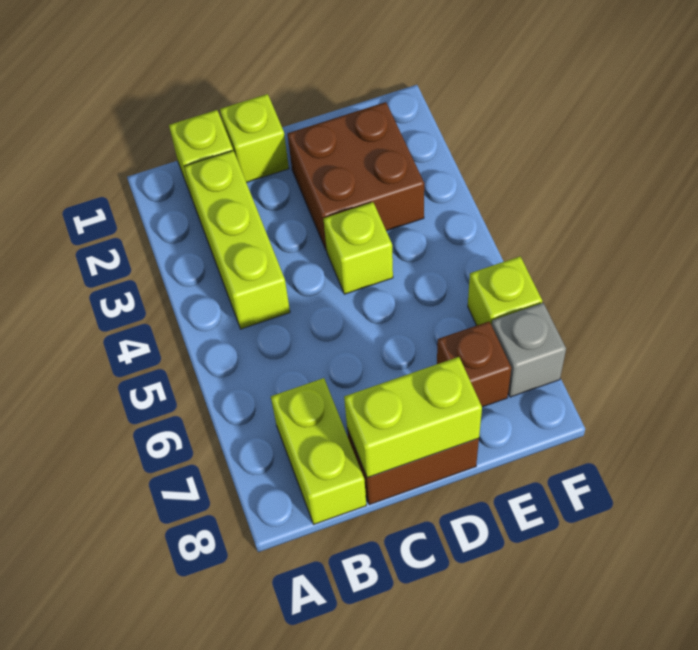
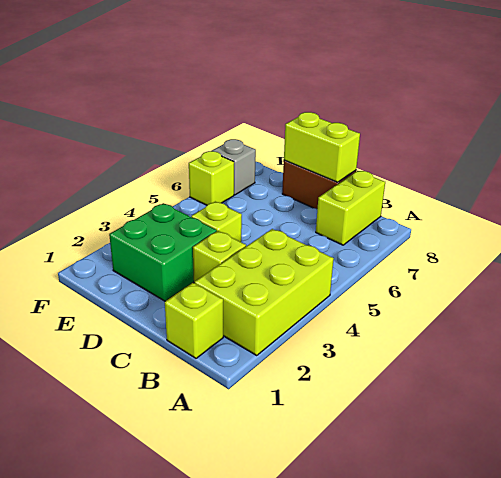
lime 1x3 brick [184,151,290,329] -> lime 2x3 brick [195,229,334,355]
lime 1x1 brick [220,94,289,183] -> lime 1x1 brick moved to [193,231,246,283]
brown 2x2 brick [288,102,424,251] -> green 2x2 brick [109,203,217,301]
brown 1x1 brick [437,322,511,407] -> none

